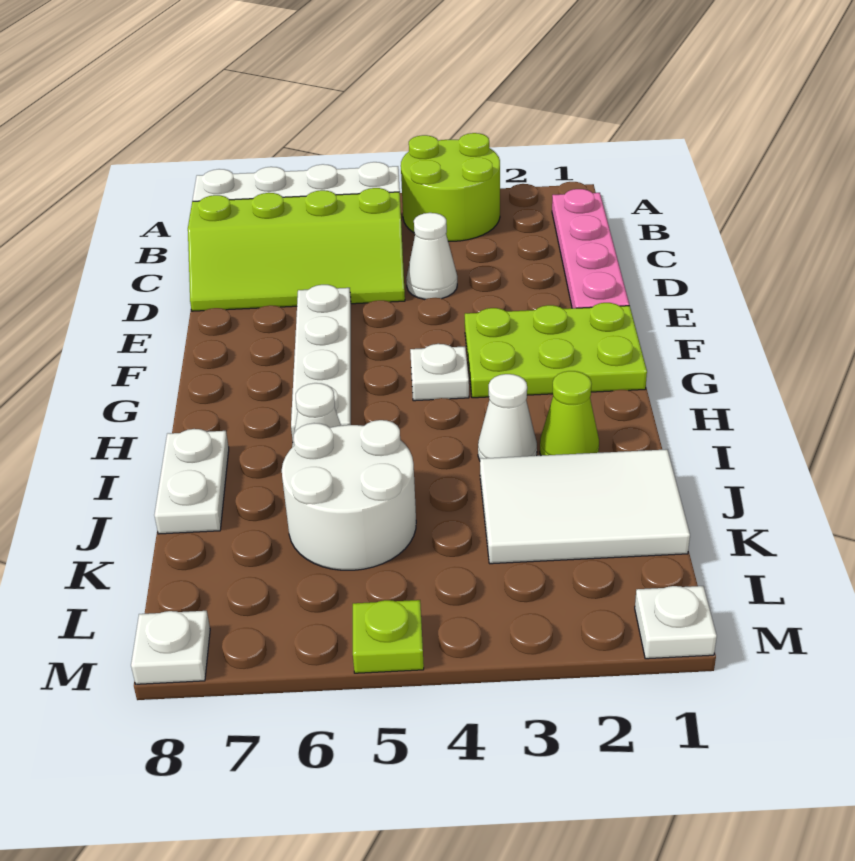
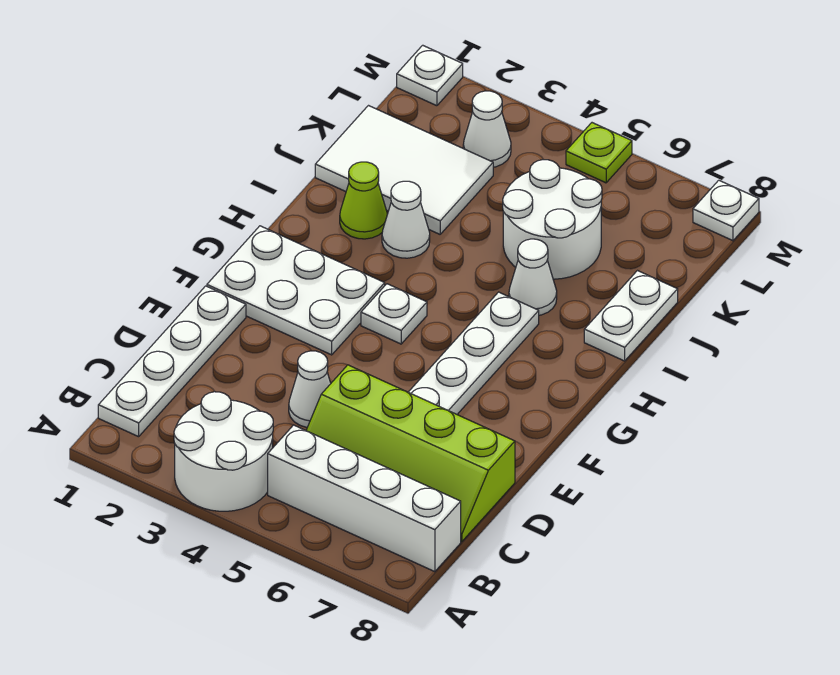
lime 2x2 round brick [401,133,500,241] -> white 2x2 round brick [174,392,273,511]
pink 1x4 plate [552,189,629,308] -> white 1x4 plate [98,286,246,437]
lime 2x4 slope [188,188,405,311] -> lime 2x4 slope turned to [306,365,515,541]
lime 2x3 plate [465,303,647,398] -> white 2x3 plate [207,226,385,355]
none -> white 1x1 cone [463,91,511,167]

